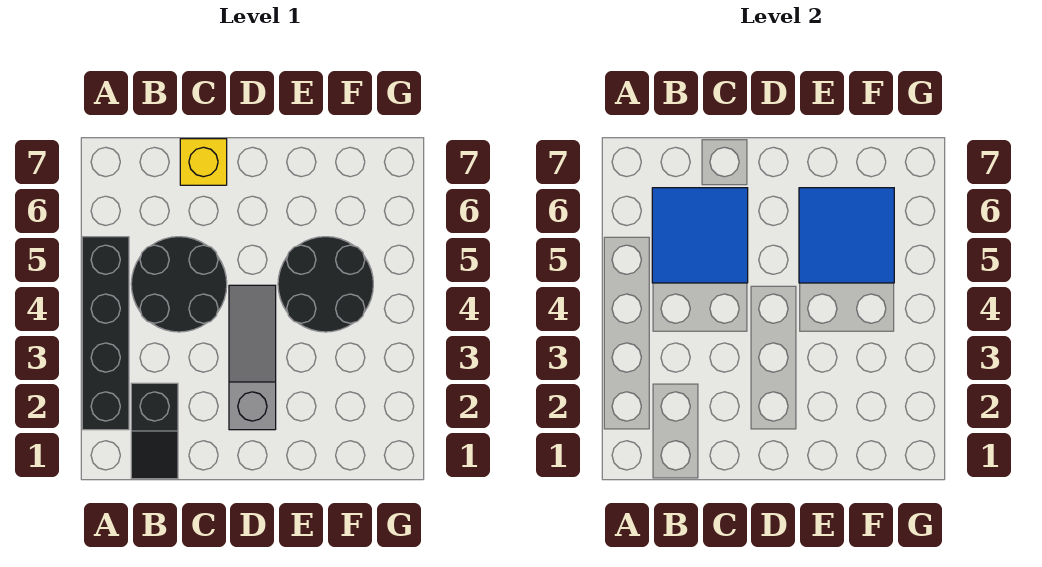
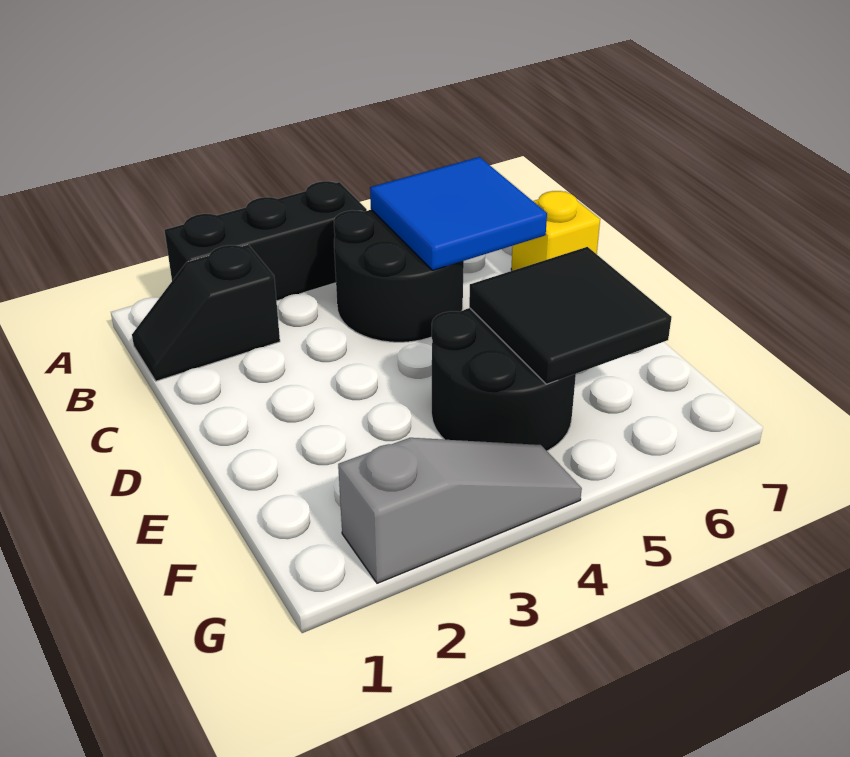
black 1x4 brick [82,237,129,430] -> black 1x3 brick [164,181,367,301]
grey 1x3 slope [229,285,276,430] -> grey 1x3 slope moved to [338,438,582,583]
blue 2x2 tile [799,188,894,283] -> black 2x2 tile [469,247,672,384]

